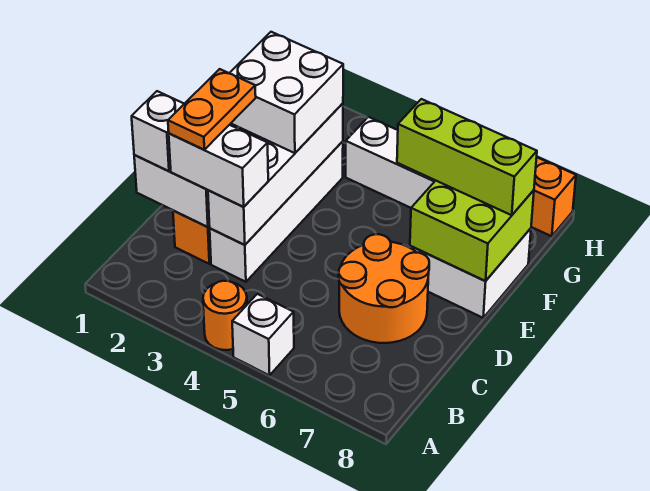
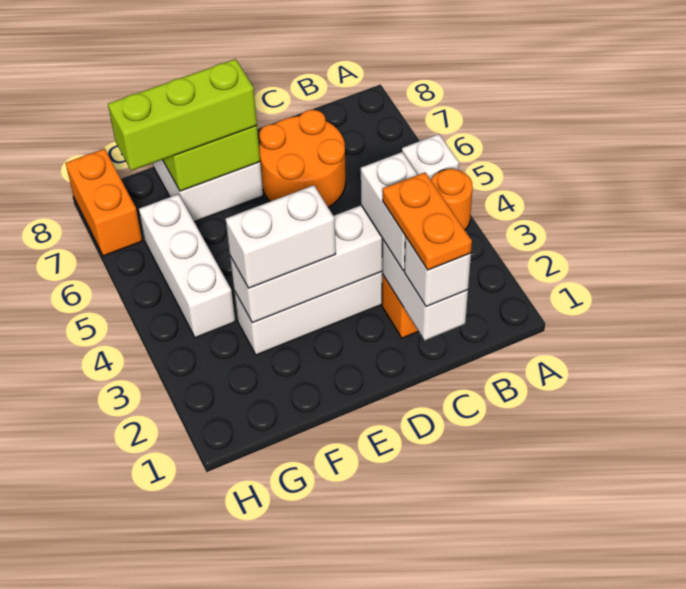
orange 1x2 plate [168,69,256,150] -> orange 1x2 plate turned to [383,172,472,270]
white 2x2 brick [229,32,343,153] -> white 1x2 brick [226,185,336,288]
lime 1x3 brick [397,99,537,215] -> lime 1x3 brick turned to [108,59,257,171]

